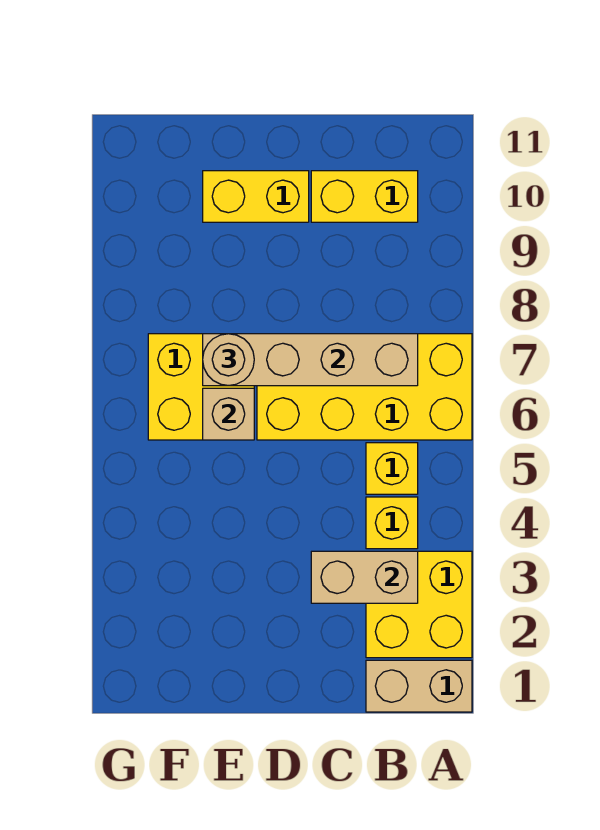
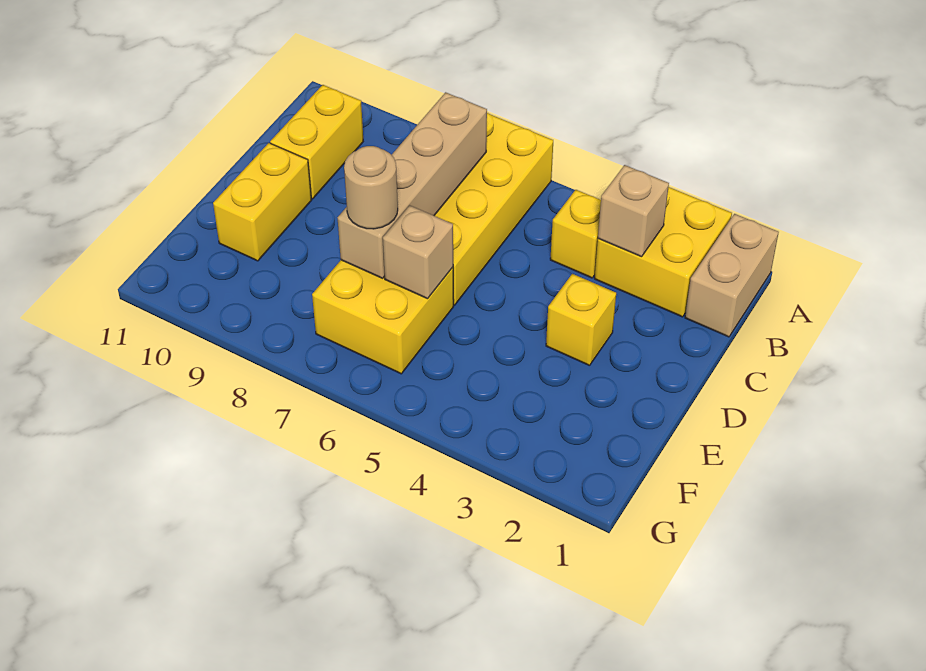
tan 1x2 brick [311,551,418,603] -> tan 1x1 brick [598,165,669,257]
yellow 1x1 brick [366,443,418,494] -> yellow 1x1 brick moved to [546,274,616,366]

